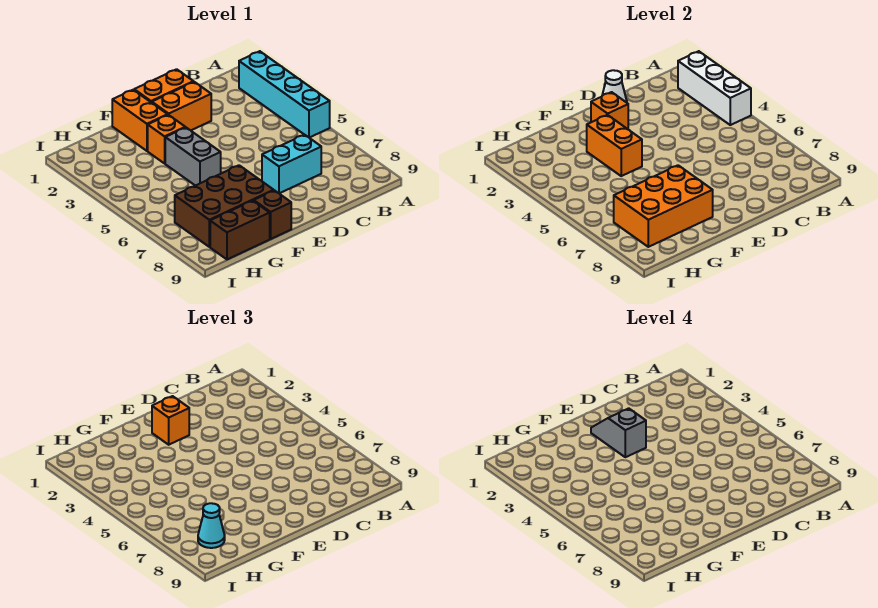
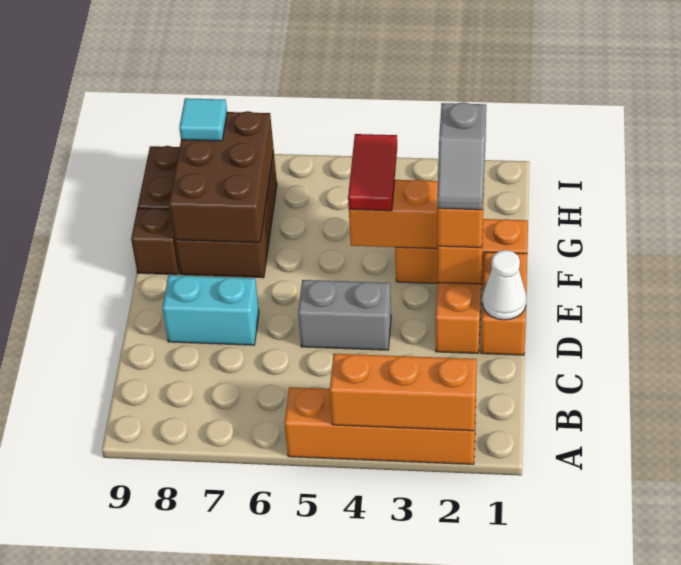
cyan 1x4 brick [239,51,330,138] -> orange 1x4 brick [284,387,476,464]
white 1x3 brick [678,51,751,125] -> orange 1x3 brick [330,354,477,431]
cyan 1x2 brick [262,135,321,193] -> cyan 1x2 brick turned to [162,275,259,345]
grey 1x2 slope [591,408,646,457] -> grey 1x2 slope turned to [437,102,486,210]
grey 1x2 brick [165,128,221,186] -> grey 1x2 brick moved to [298,280,391,350]
none -> red 1x2 tile [348,134,397,211]
orange 2x3 brick [614,165,713,247] -> brown 2x3 brick [169,111,274,243]
cyan 1x1 cone [198,503,225,548] -> cyan 1x1 tile [179,98,227,141]

